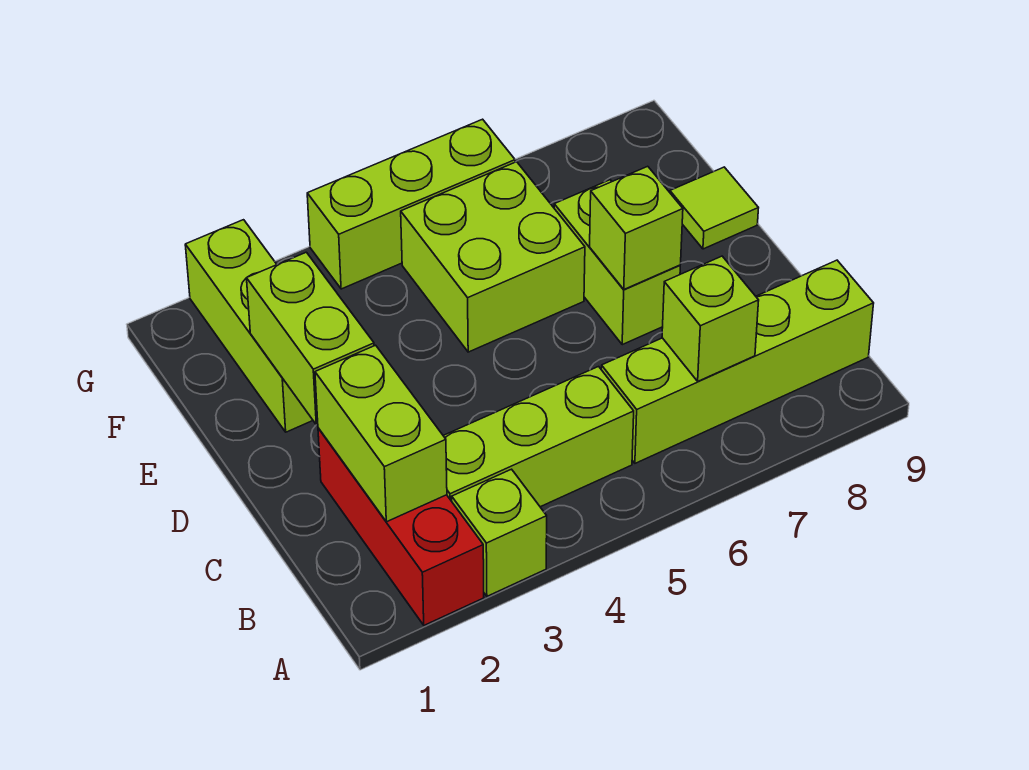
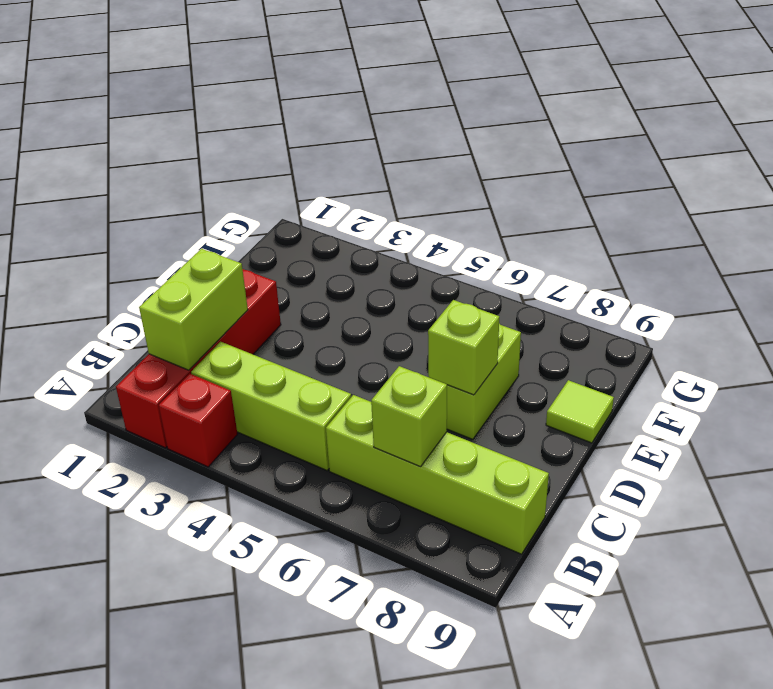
red 1x3 brick [318,428,484,625] -> red 1x4 brick [116,269,281,448]
lime 1x1 brick [452,469,547,596] -> red 1x1 brick [159,373,237,467]
lime 1x2 brick [247,252,374,425] -> none
lime 1x3 brick [185,220,313,432] -> none
lime 2x2 brick [401,162,585,352] -> none
lime 1x3 brick [307,119,515,289] -> none

